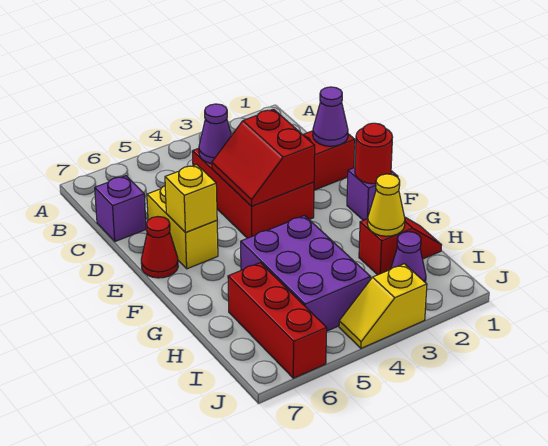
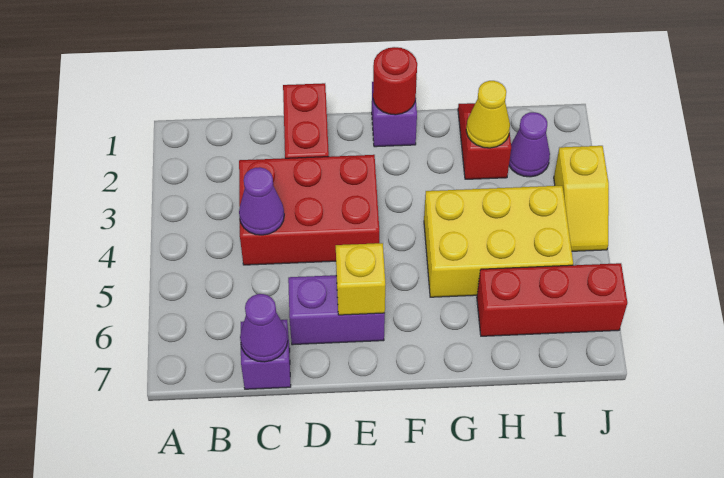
purple 1x1 cone [313,87,348,146] -> purple 1x1 cone moved to [240,294,288,362]
red 2x2 slope [212,109,315,206] -> none
yellow 1x2 brick [147,186,218,269] -> purple 1x2 brick [288,275,385,345]
red 1x1 cone [141,217,178,278] -> none
purple 2x3 brick [241,216,371,331] -> yellow 2x3 brick [424,186,573,297]

